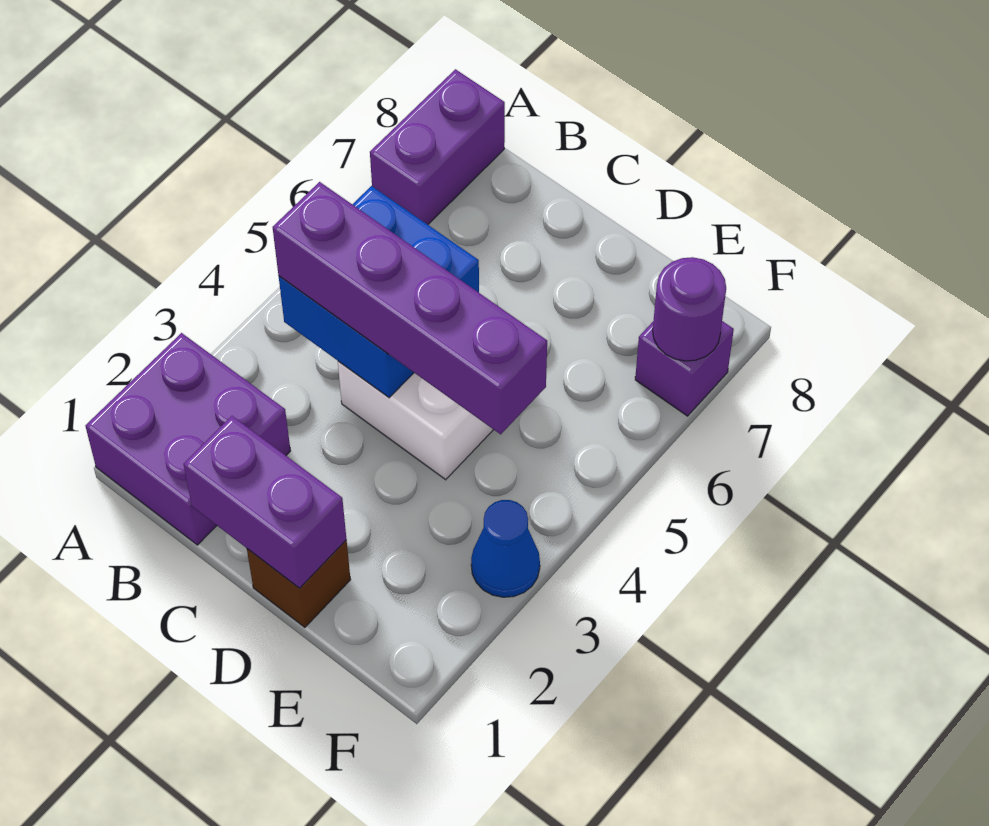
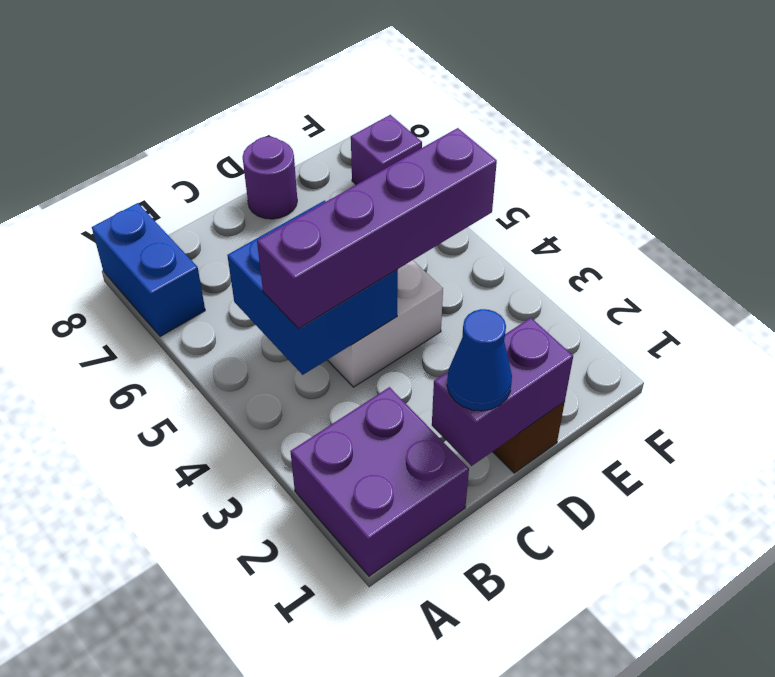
purple 1x2 brick [370,69,505,225] -> blue 1x2 brick [92,203,205,336]
blue 1x1 cone [471,500,540,597] -> blue 1x1 cone moved to [447,309,512,411]
purple 1x1 round brick [653,257,726,361] -> purple 1x1 round brick moved to [243,137,297,219]

